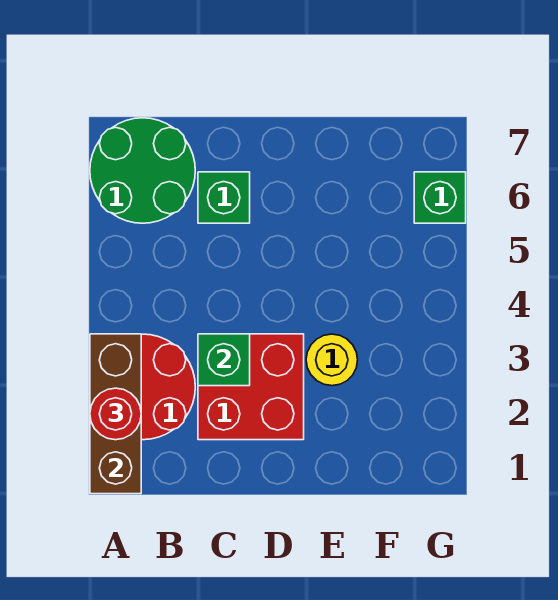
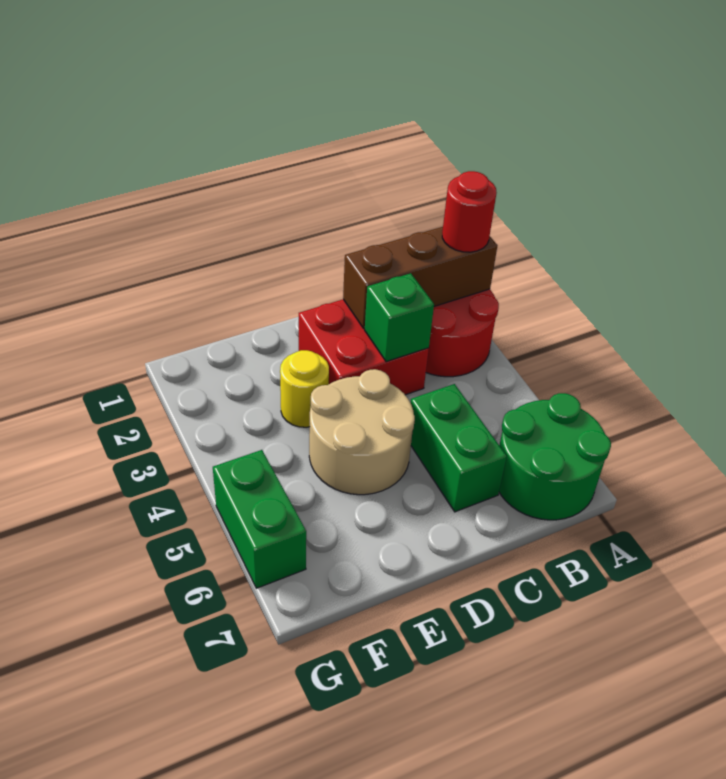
brown 1x3 brick [90,334,141,494] -> brown 1x3 brick turned to [343,227,498,328]
green 1x1 brick [198,172,250,223] -> green 1x2 brick [410,384,507,512]
none -> tan 2x2 round brick [309,369,415,495]
green 1x1 brick [414,172,466,223] -> green 1x2 brick [213,450,306,588]

